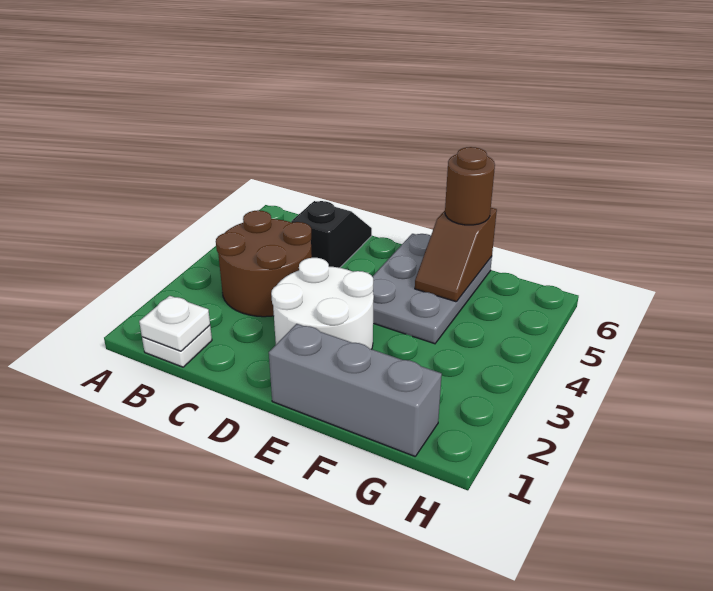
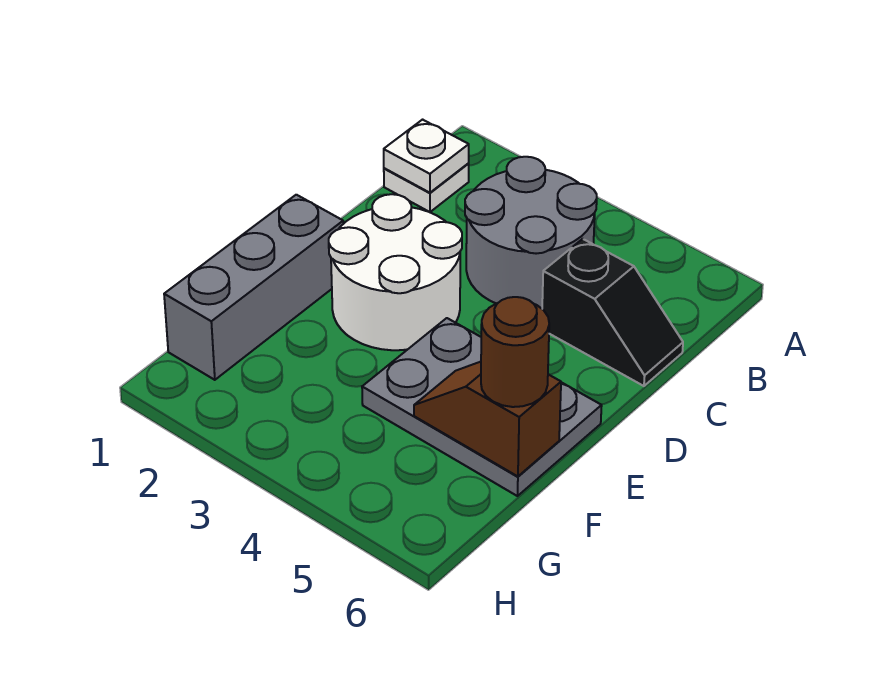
brown 2x2 round brick [216,210,312,317] -> grey 2x2 round brick [465,157,597,309]

